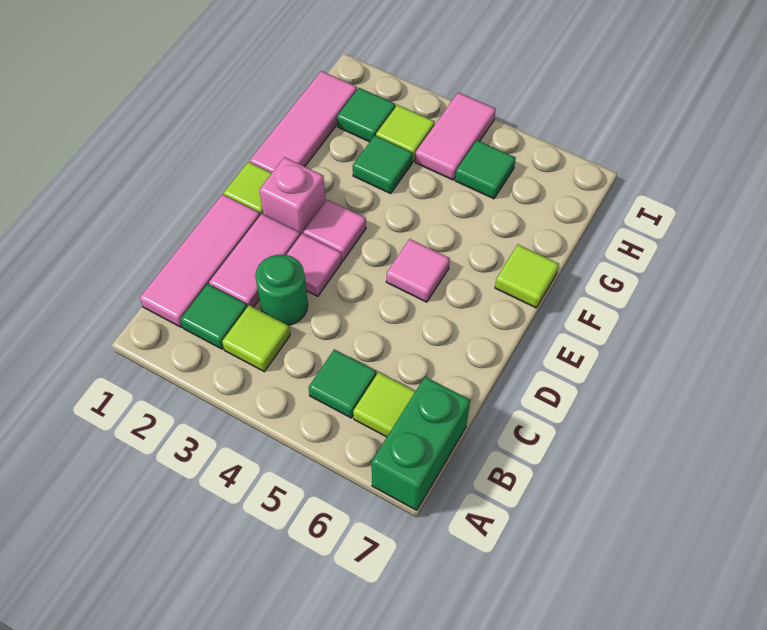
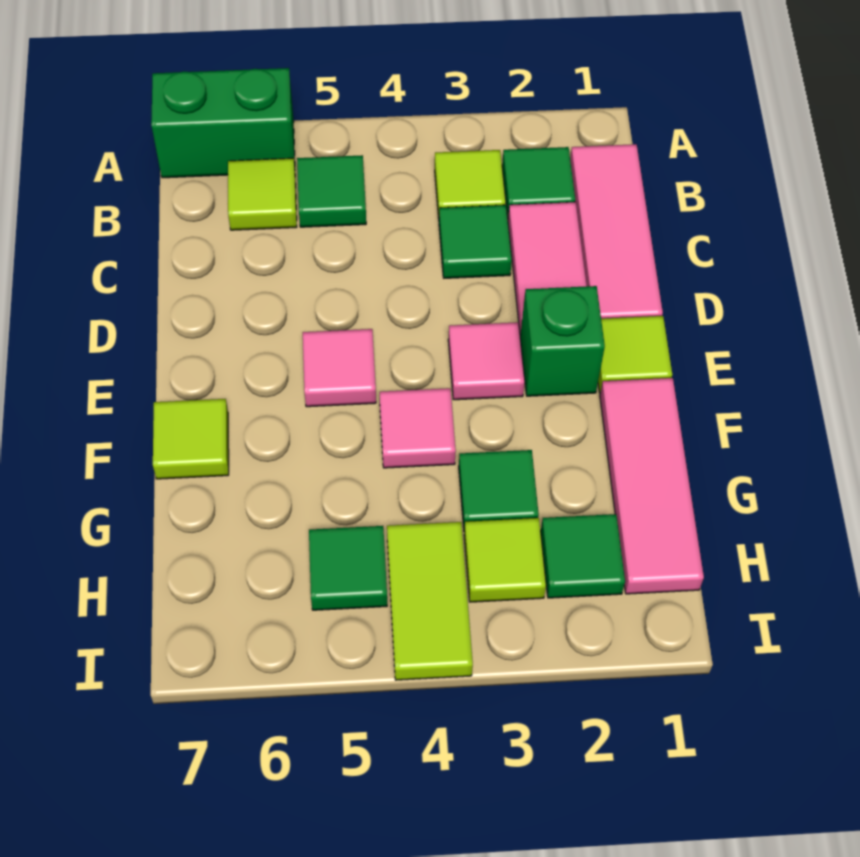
green 1x2 brick [372,377,470,510] -> green 1x2 brick turned to [151,68,295,178]
green 1x1 round brick [255,254,308,325] -> green 1x1 tile [439,205,512,278]
pink 1x1 tile [286,234,342,296] -> pink 1x1 tile moved to [380,388,456,468]
pink 1x1 brick [259,157,326,235] -> green 1x1 brick [520,286,605,396]
pink 1x2 tile [415,92,496,180] -> lime 1x2 tile [387,522,473,680]

